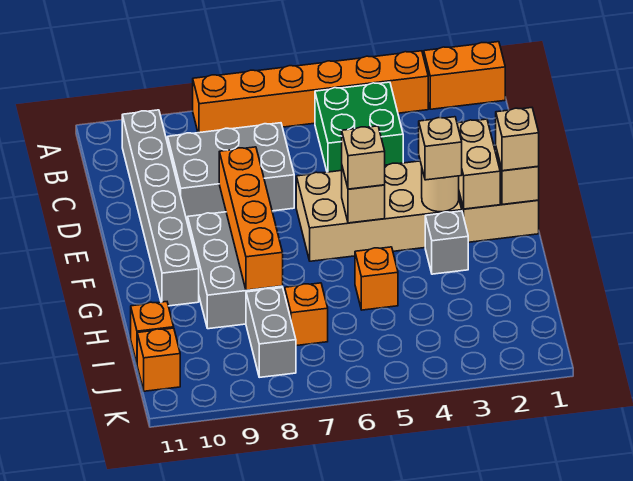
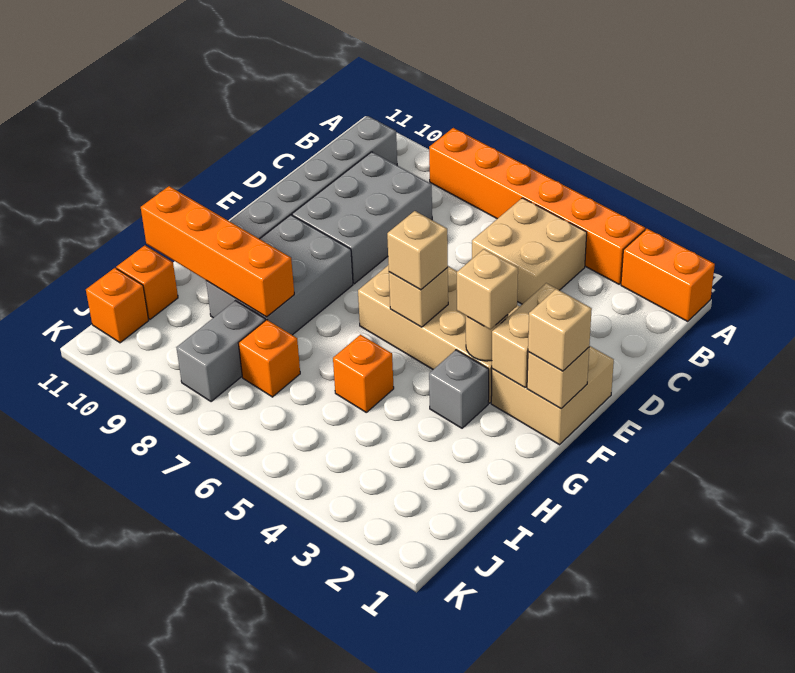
green 2x2 brick [315,82,403,172] -> tan 2x2 brick [472,198,587,304]
grey 2x3 brick [168,123,294,221] -> grey 2x3 brick turned to [292,152,432,284]
orange 1x4 brick [219,147,283,290] -> orange 1x4 brick turned to [141,186,294,317]

